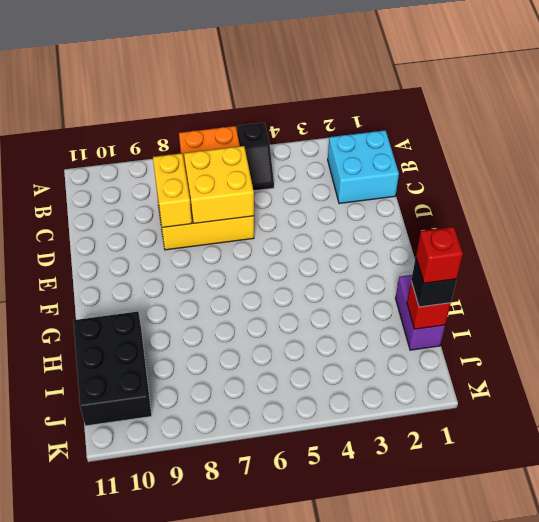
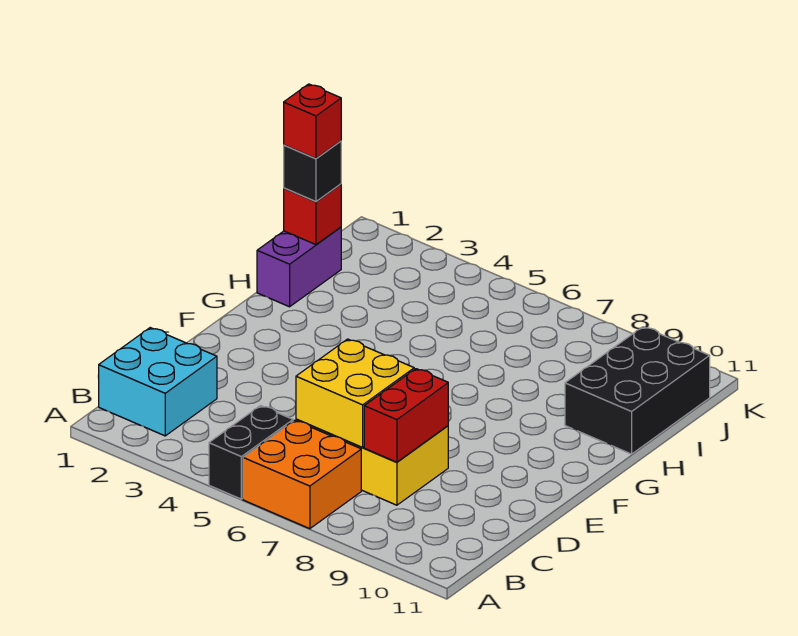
black 1x2 slope [237,123,274,191] -> black 1x2 brick [209,406,293,499]
yellow 1x2 brick [153,153,192,227] -> red 1x2 brick [364,369,448,462]

